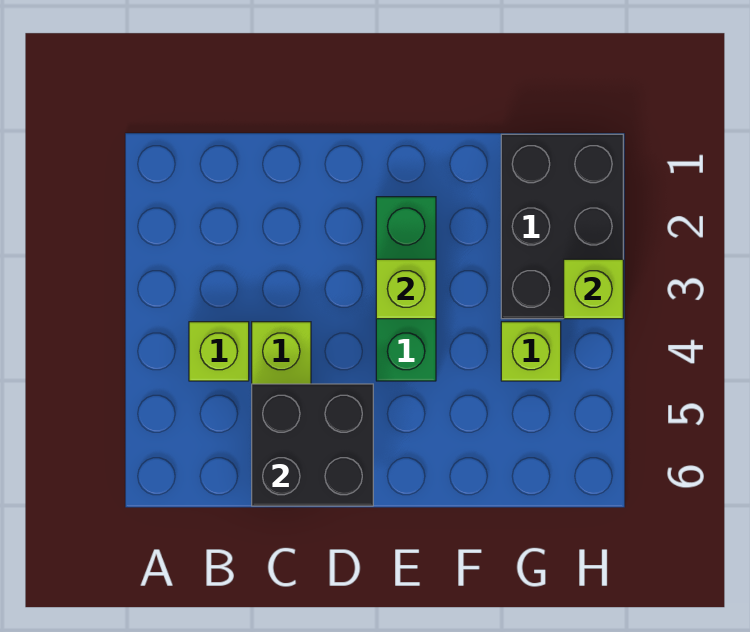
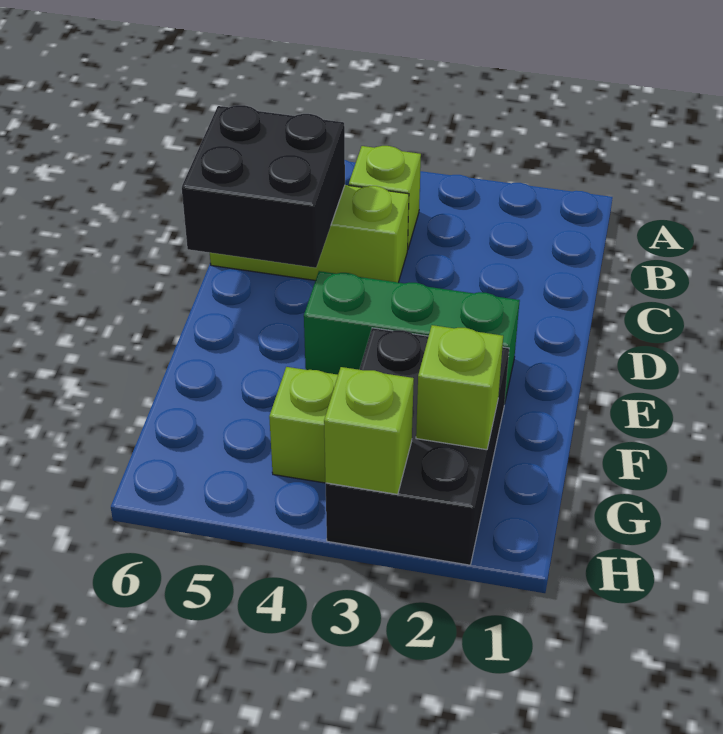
lime 1x1 brick [376,259,436,319] -> lime 1x1 brick moved to [416,325,503,450]
black 2x3 brick [501,134,623,319] -> black 2x3 brick turned to [326,328,509,565]

